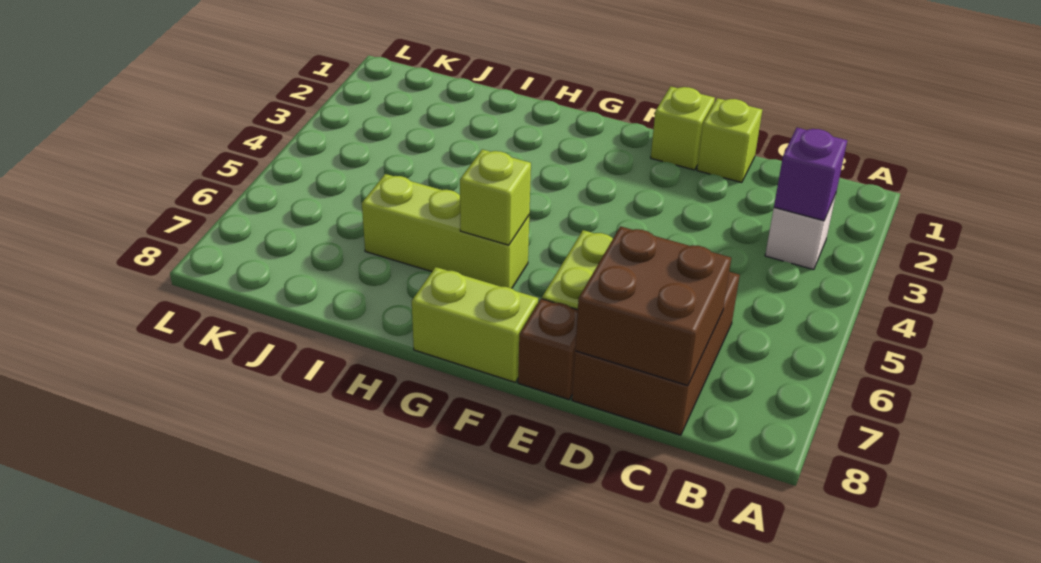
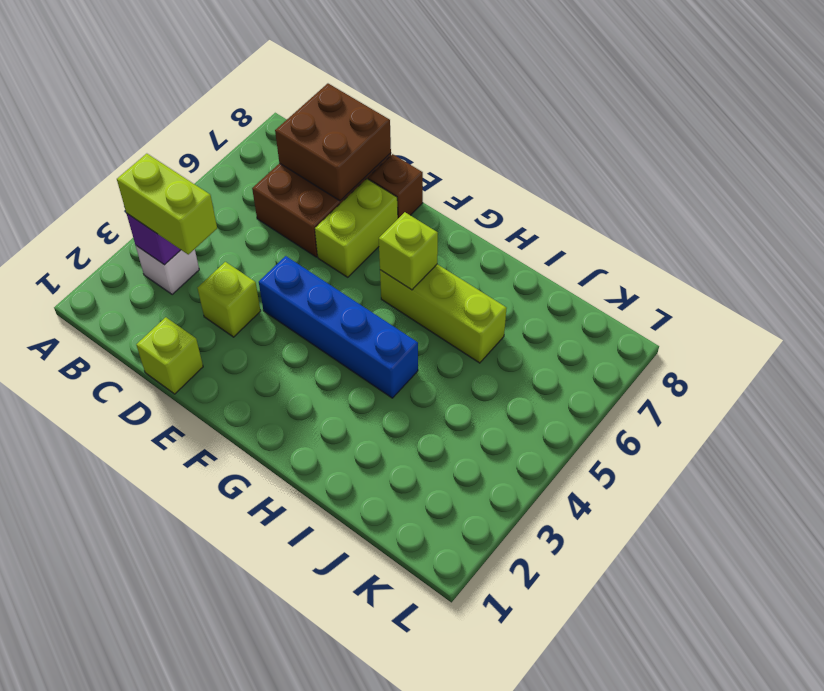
lime 1x1 brick [651,86,715,170] -> lime 1x1 brick moved to [197,262,261,337]
none -> blue 1x4 brick [259,256,418,398]
lime 1x2 brick [412,267,538,382] -> lime 1x2 brick moved to [117,154,217,254]

